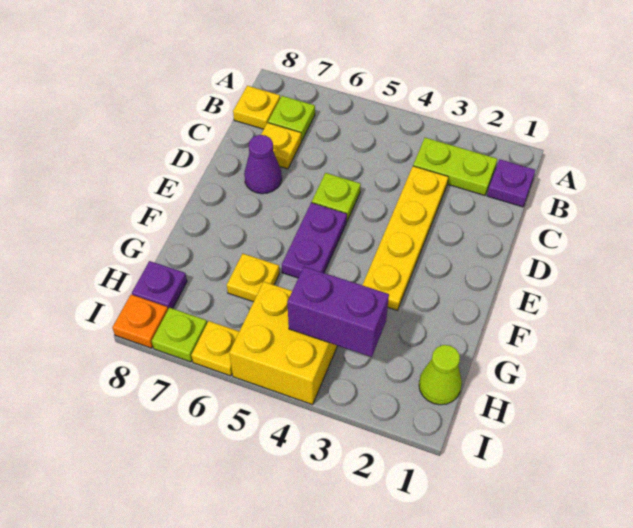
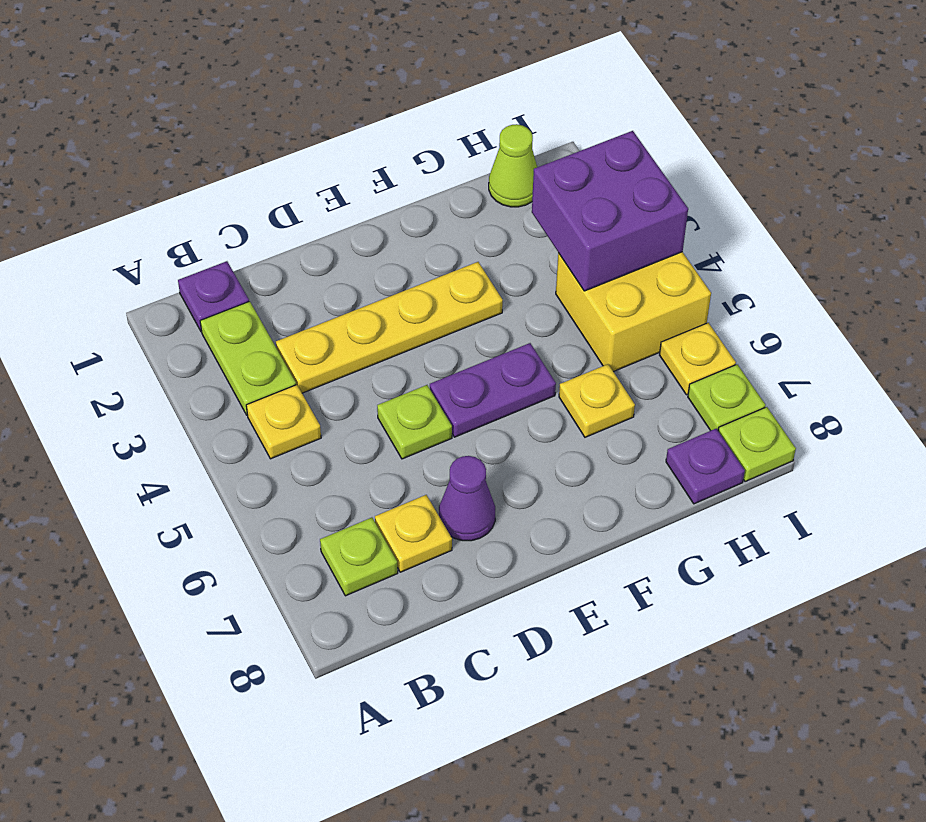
yellow 1x1 plate [233,86,280,129] -> yellow 1x1 plate moved to [246,385,321,459]
purple 1x2 brick [287,267,389,357] -> purple 2x2 brick [532,131,688,291]
orange 1x1 plate [112,295,168,348] -> lime 1x1 plate [718,407,796,482]

